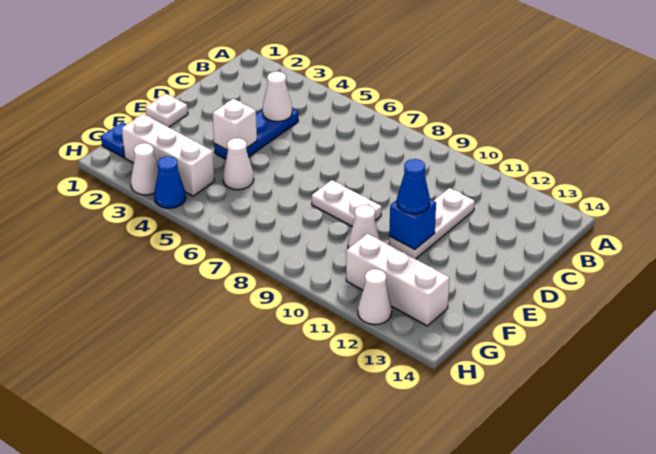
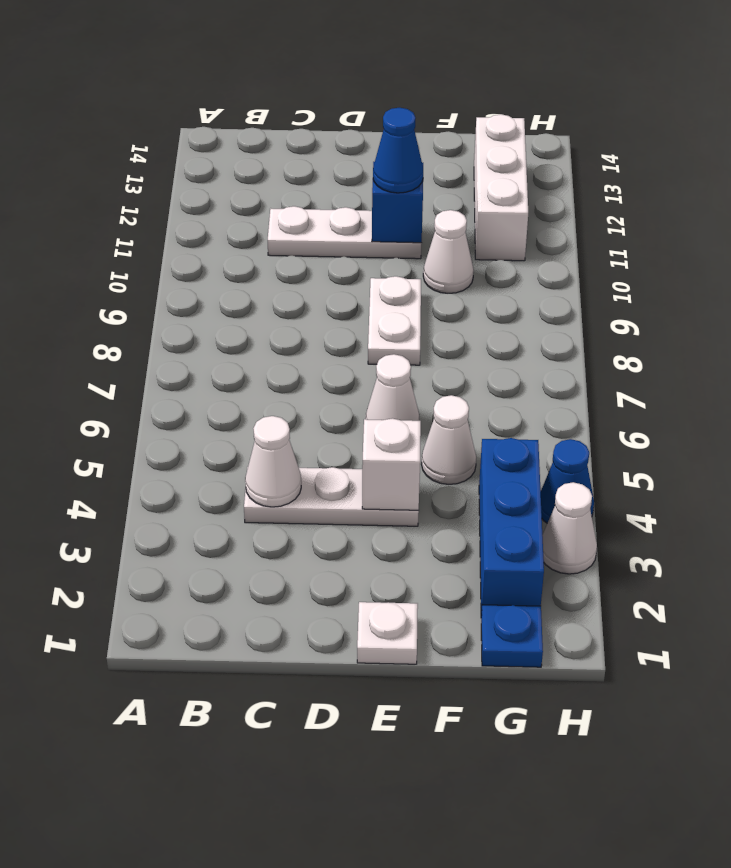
blue 1x3 plate [214,109,298,159] -> white 1x3 plate [244,467,419,526]
white 1x3 brick [122,114,214,196] -> blue 1x3 brick [479,438,544,615]
white 1x1 cone [358,269,392,325] -> white 1x1 cone moved to [366,354,419,421]

